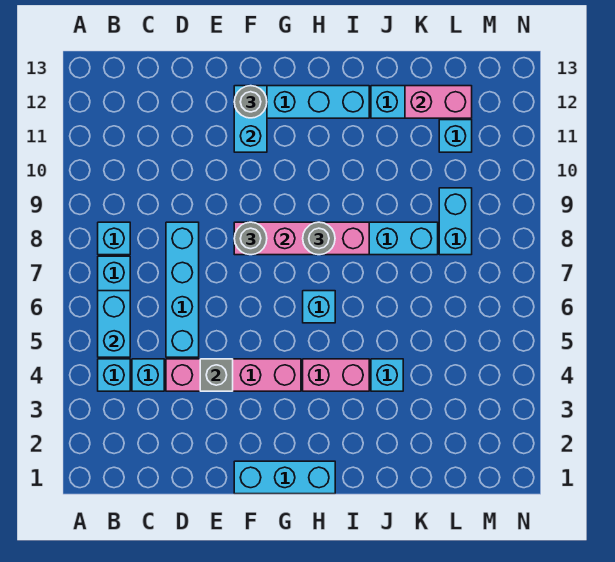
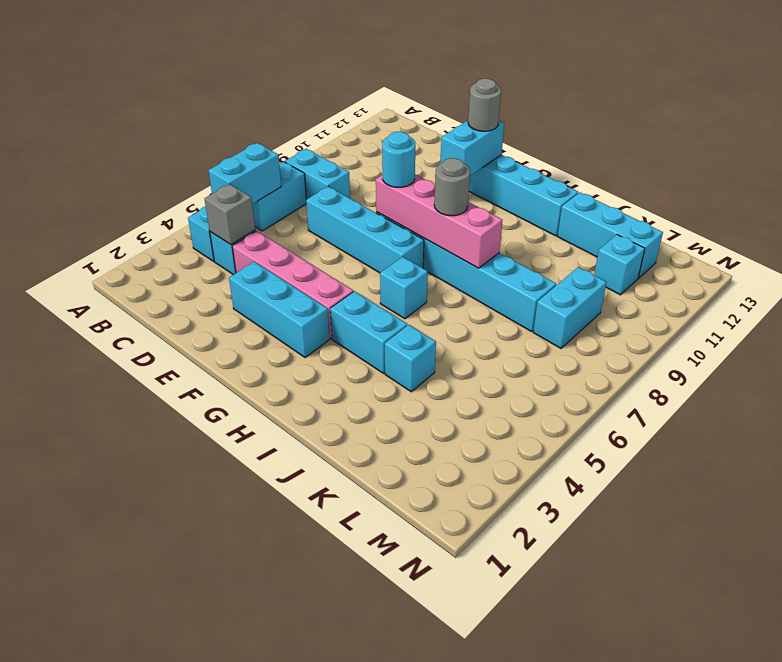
cyan 1x1 brick [98,222,130,255] -> cyan 1x2 brick [285,149,350,200]
cyan 1x4 brick [166,222,199,357] -> cyan 1x4 brick turned to [306,187,424,273]
grey 1x1 brick [200,359,233,391] -> grey 1x1 brick moved to [205,184,255,245]
cyan 1x3 brick [234,461,335,494] -> cyan 1x3 brick moved to [229,262,330,358]
grey 1x1 round brick [234,222,267,255] -> cyan 1x1 round brick [382,132,415,187]
pink 1x2 brick [303,359,369,391] -> cyan 1x2 brick [330,291,407,373]
pink 1x2 brick [405,86,472,118] -> none

